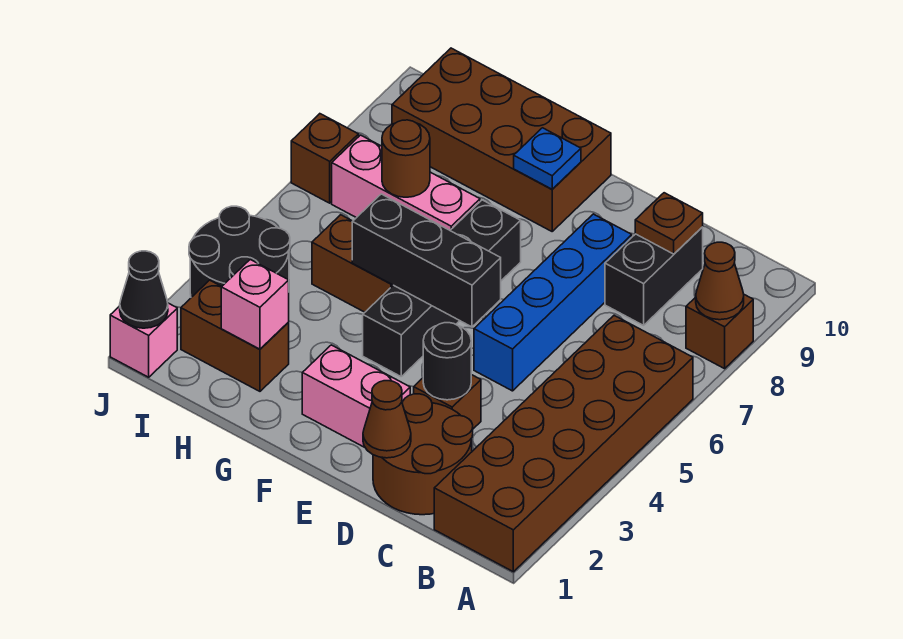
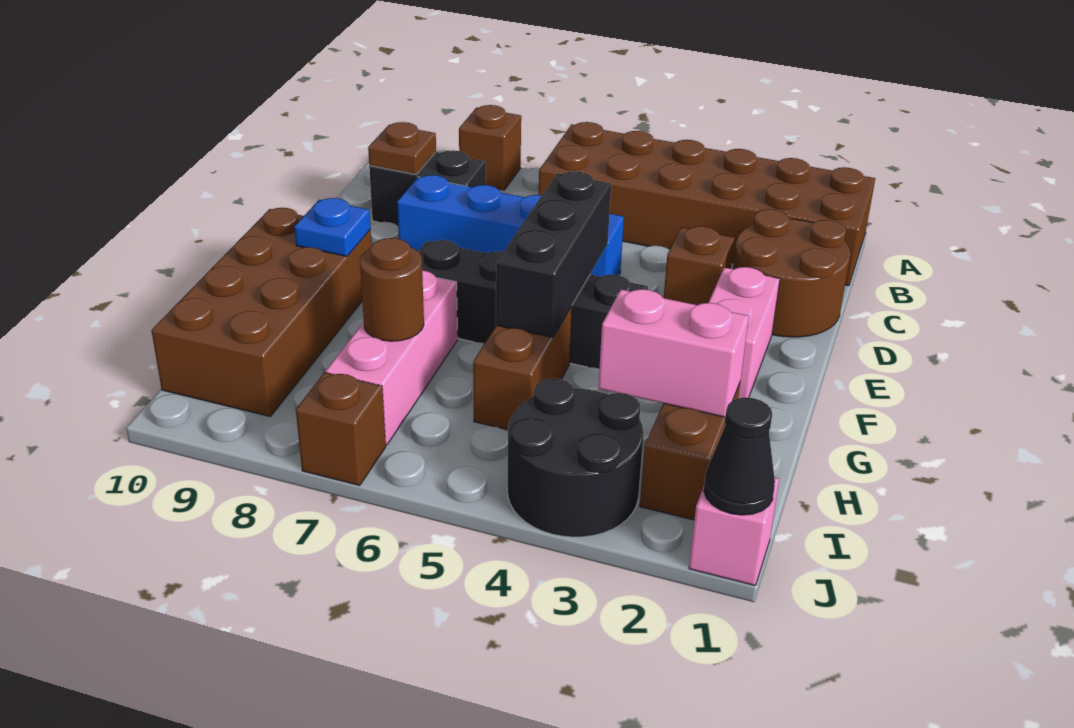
brown 1x1 cone [696,242,744,320] -> none
brown 1x1 cone [363,381,411,458] -> none
black 1x1 round brick [423,323,471,400] -> none
pink 1x1 brick [221,260,289,349] -> pink 1x2 brick [598,289,749,417]

